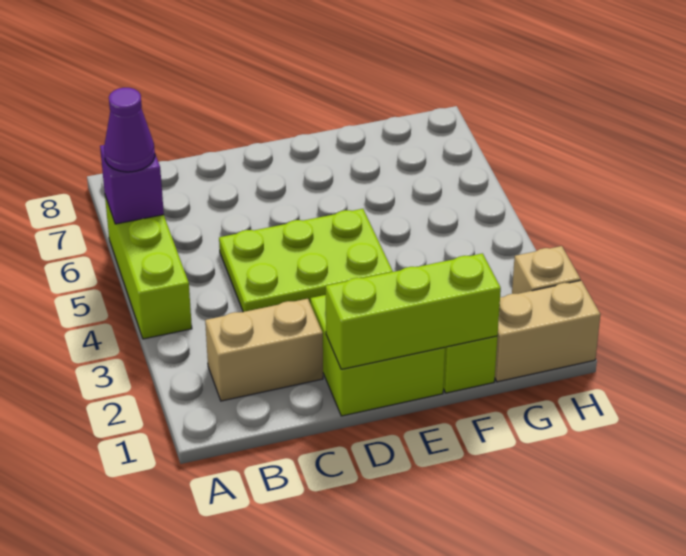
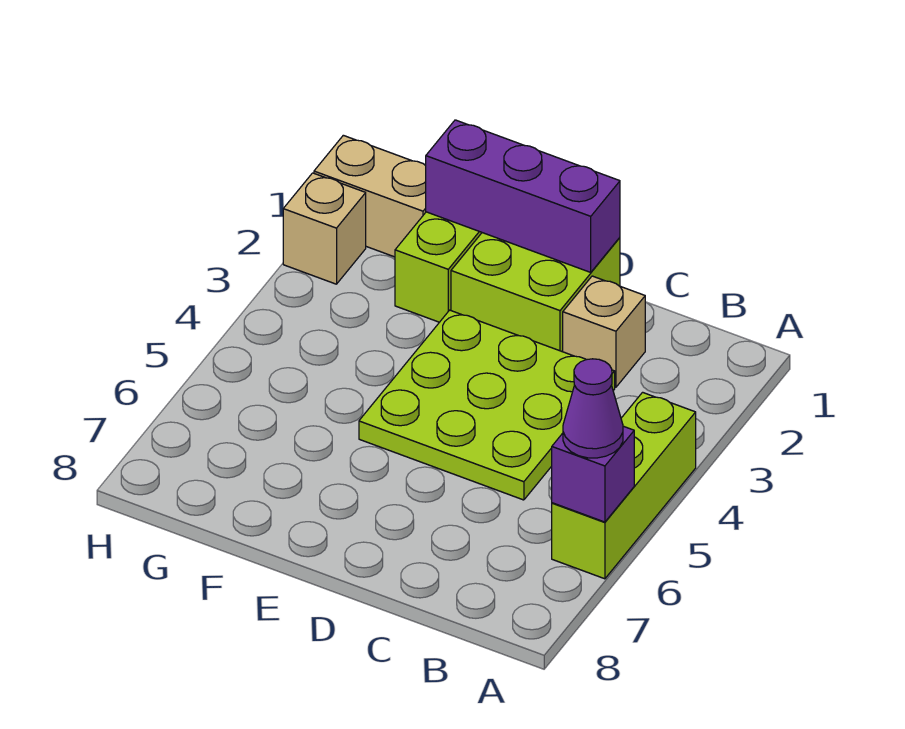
tan 1x2 brick [205,299,323,401] -> tan 1x1 brick [563,276,645,387]
lime 2x3 plate [219,209,393,312] -> lime 3x3 plate [359,310,615,500]
lime 1x3 brick [326,253,501,369] -> purple 1x3 brick [426,120,620,272]

